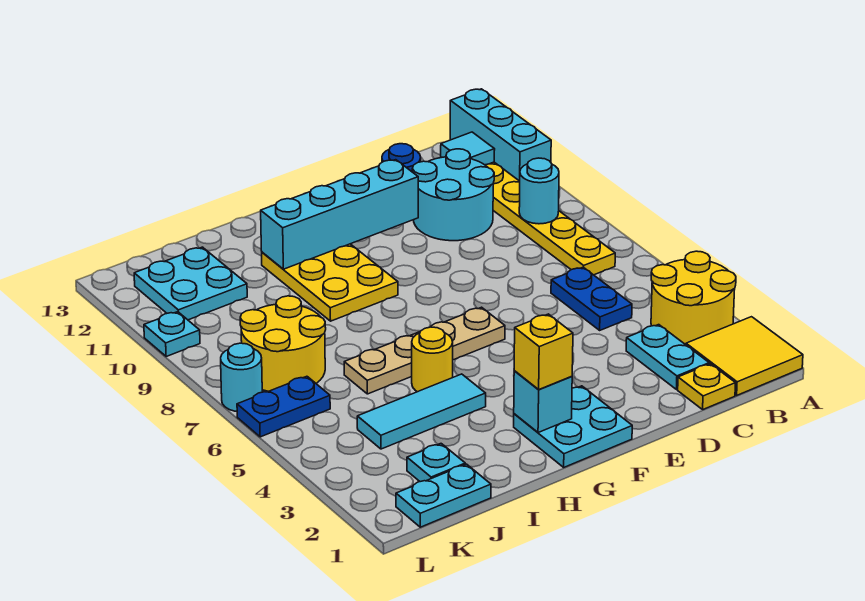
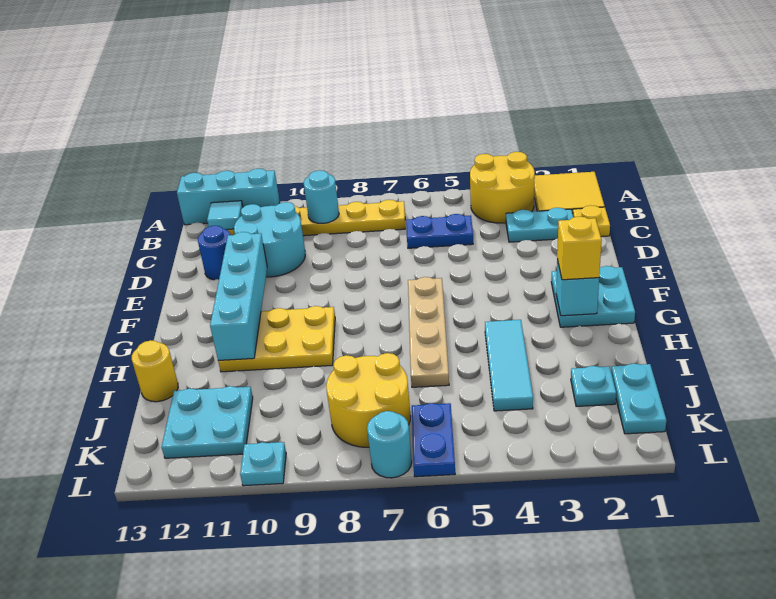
yellow 1x1 round brick [412,327,453,392] -> yellow 1x1 round brick moved to [132,340,178,402]

